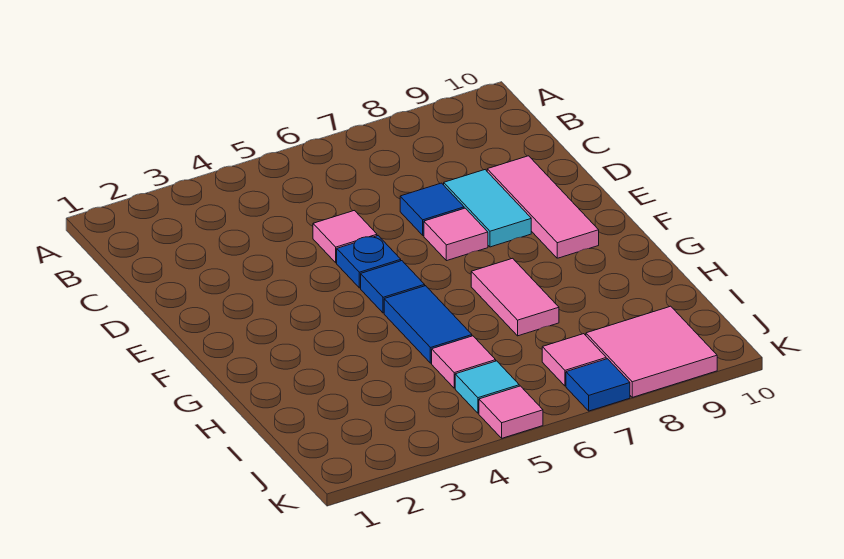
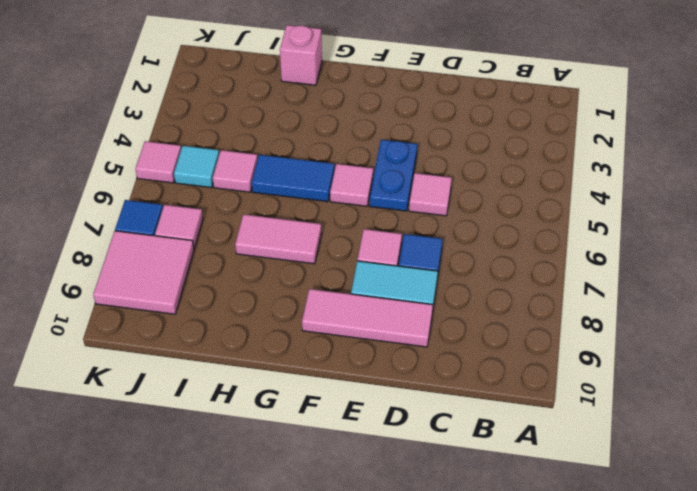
blue 1x1 plate [337,236,401,288] -> blue 1x2 plate [369,140,417,211]
blue 1x1 tile [361,261,425,313] -> pink 1x1 tile [330,164,373,206]
none -> pink 1x1 brick [280,25,322,85]

